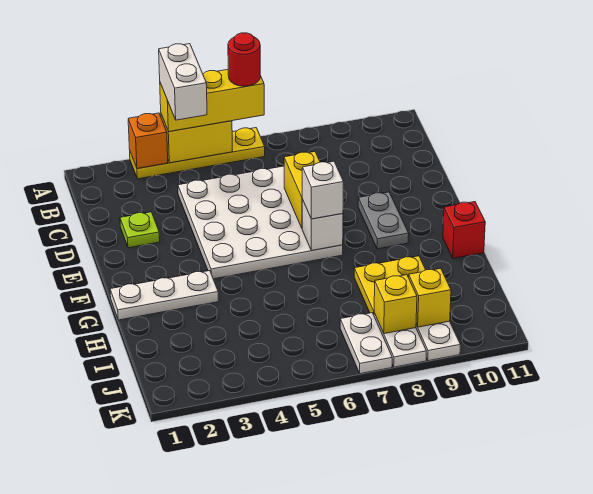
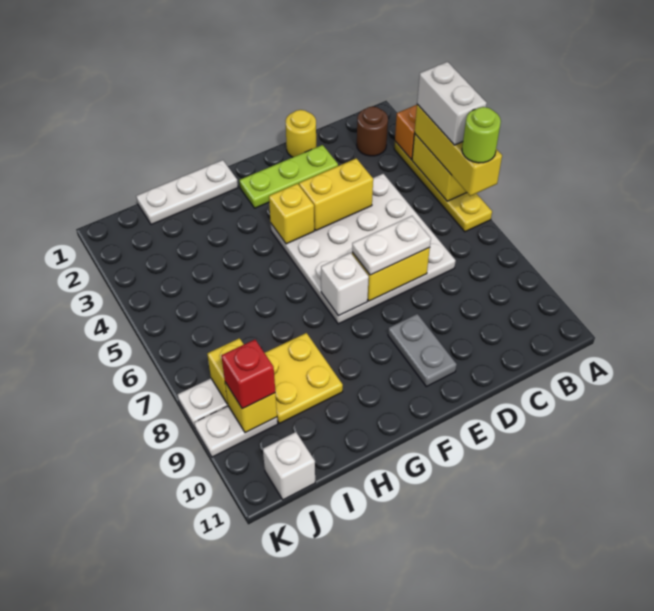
white 1x2 brick [159,44,207,120] -> white 1x2 brick turned to [417,62,487,145]
red 1x1 round brick [228,33,261,86] -> lime 1x1 round brick [462,107,501,163]
none -> brown 1x1 round brick [357,106,388,156]
none -> yellow 1x1 round brick [285,110,316,157]
lime 1x1 plate [120,212,160,248] -> lime 1x3 plate [239,145,338,208]
none -> yellow 1x2 brick [299,158,373,230]
grey 1x2 plate [358,192,409,249] -> grey 1x2 plate turned to [388,314,457,387]
none -> yellow 1x1 brick [269,184,314,244]
white 1x1 brick [302,161,343,219] -> white 1x1 brick moved to [263,432,315,500]
white 1x3 plate [110,271,218,320] -> white 1x3 plate turned to [136,160,238,225]
red 1x1 brick [443,202,485,258] -> red 1x1 brick moved to [221,340,275,409]
white 1x2 plate [340,313,392,374] -> white 1x2 plate moved to [352,216,431,275]

